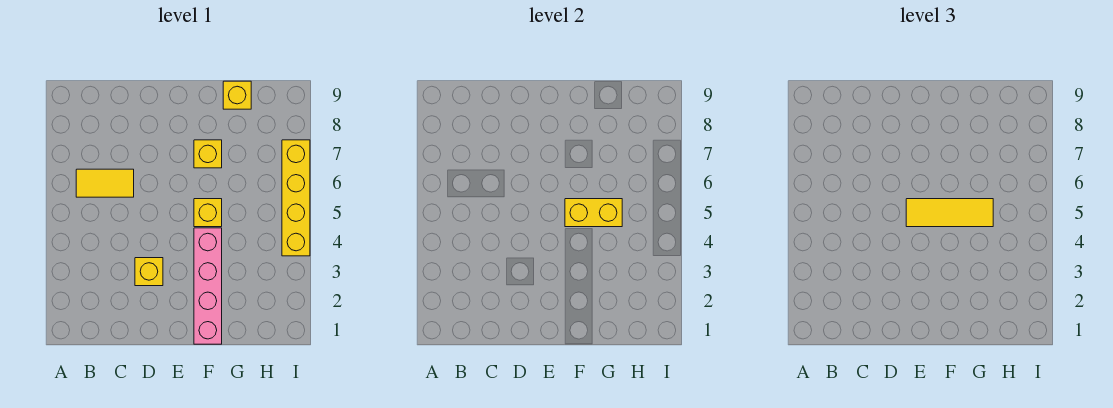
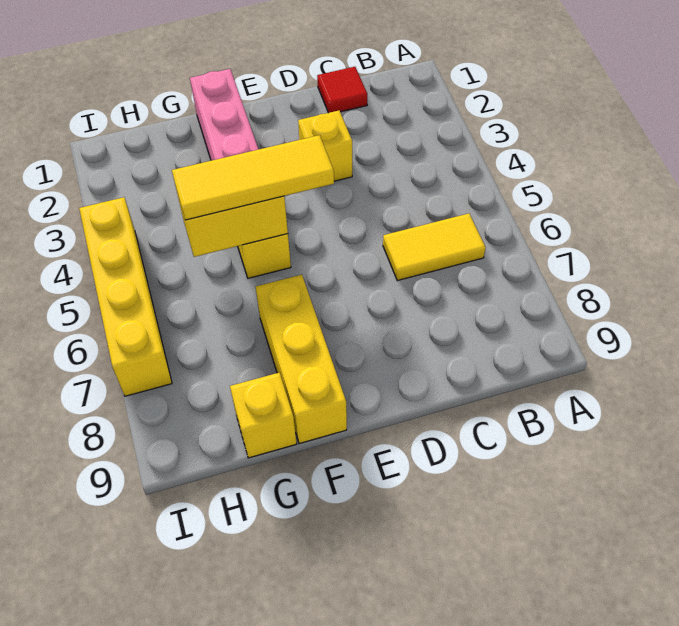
none -> red 1x1 tile [317,67,367,113]
yellow 1x1 brick [194,140,222,168] -> yellow 1x3 brick [256,275,347,444]

